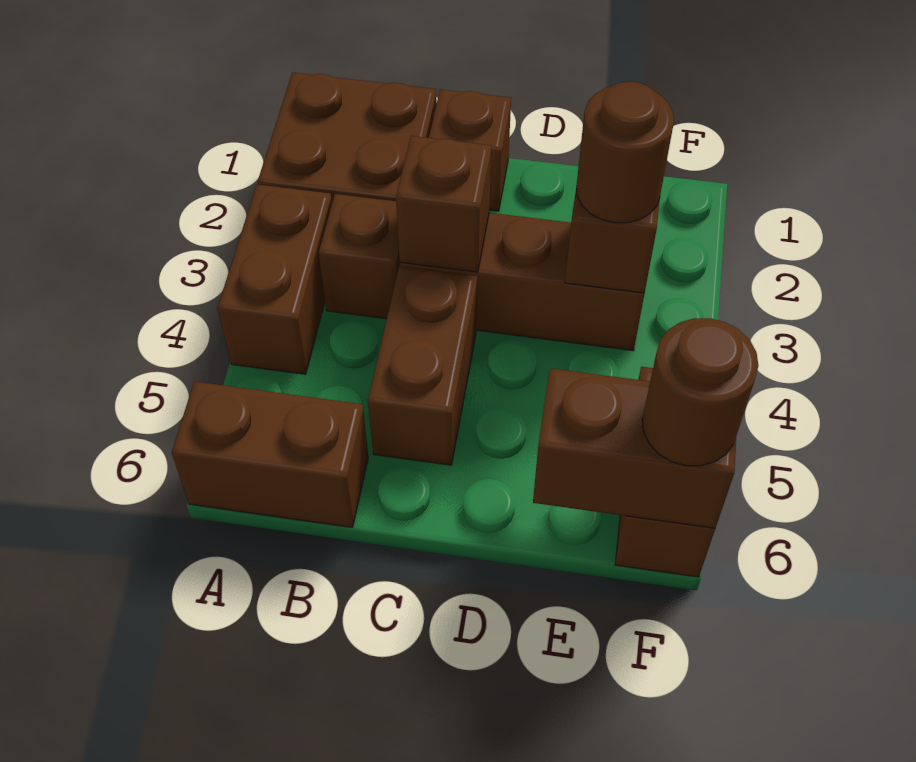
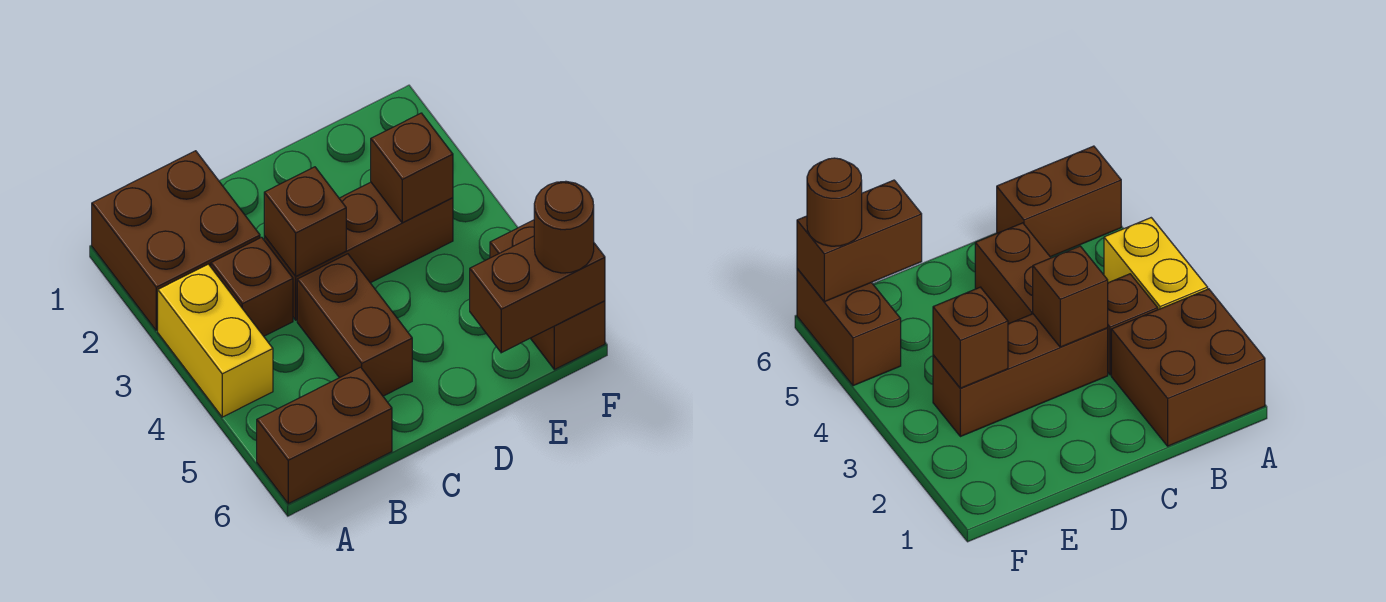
brown 1x2 brick [218,184,332,374] -> yellow 1x2 brick [158,264,273,417]
brown 1x1 brick [429,89,511,211] -> none
brown 1x1 round brick [576,81,674,223] -> none

